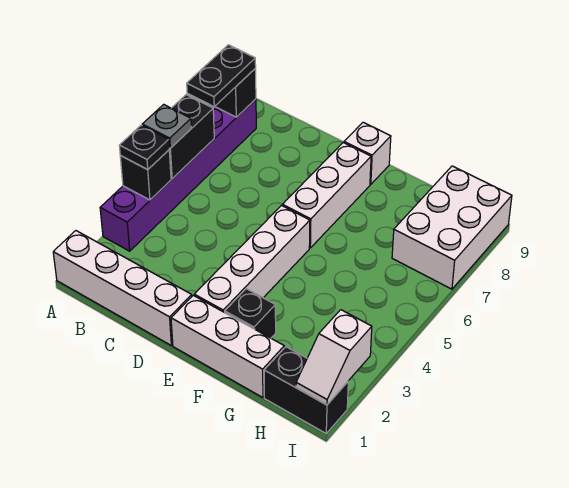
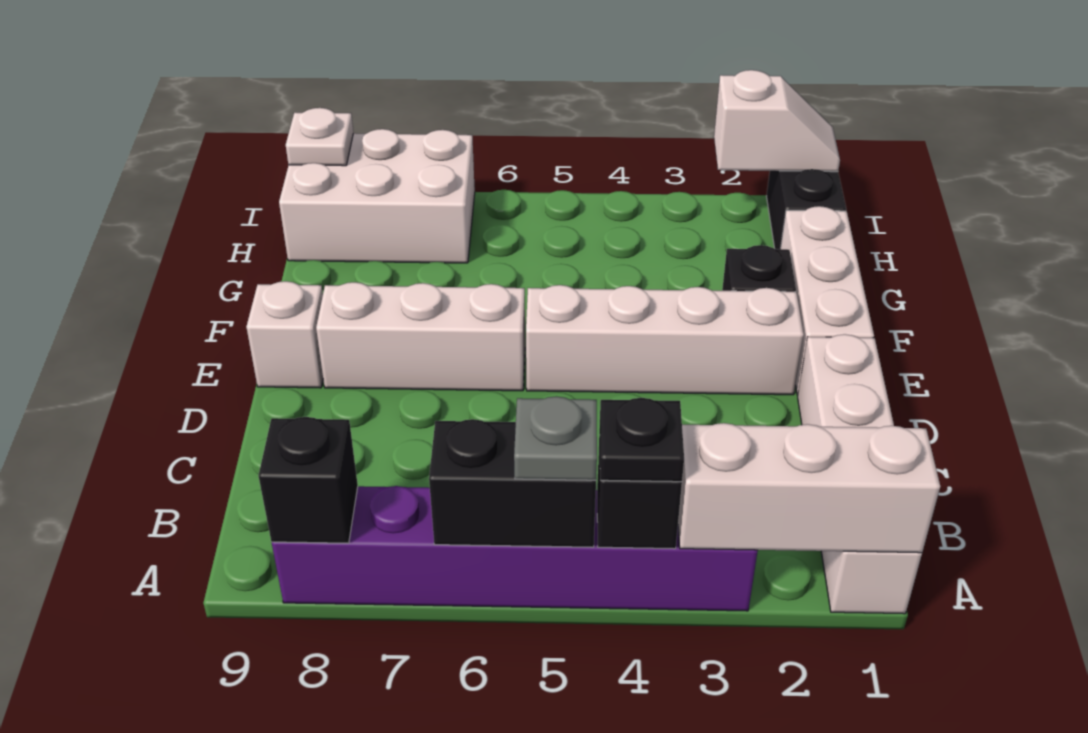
none -> white 1x3 brick [678,423,940,553]
black 1x2 plate [187,45,256,107] -> none
none -> white 1x1 plate [286,108,353,166]

